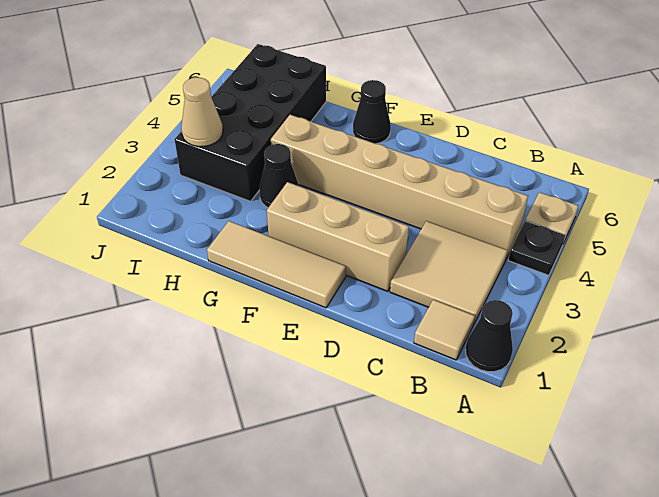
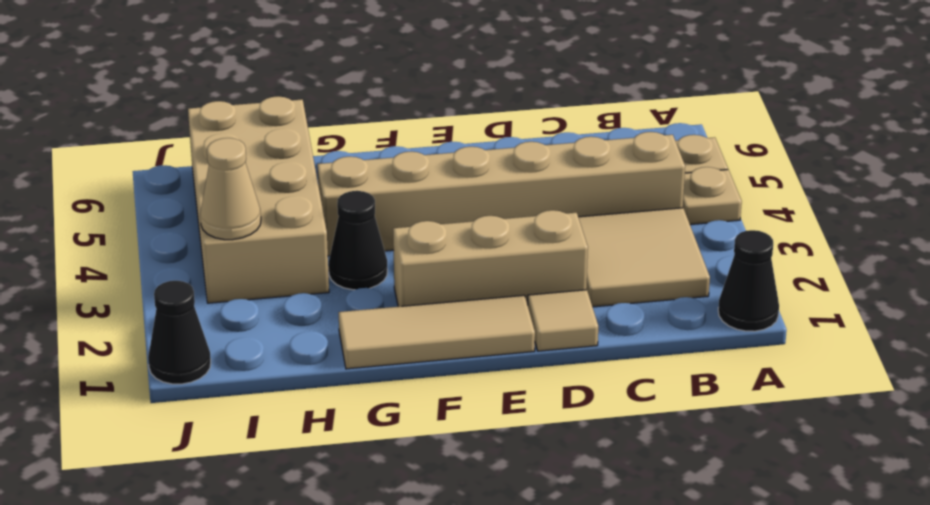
black 1x1 plate [508,221,565,275] -> tan 1x1 plate [683,167,742,225]
tan 1x1 tile [414,300,475,360] -> tan 1x1 tile moved to [528,290,598,351]
black 1x1 cone [353,80,391,144] -> black 1x1 cone moved to [148,281,211,384]
black 2x4 brick [175,44,326,201] -> tan 2x4 brick [188,96,329,303]

